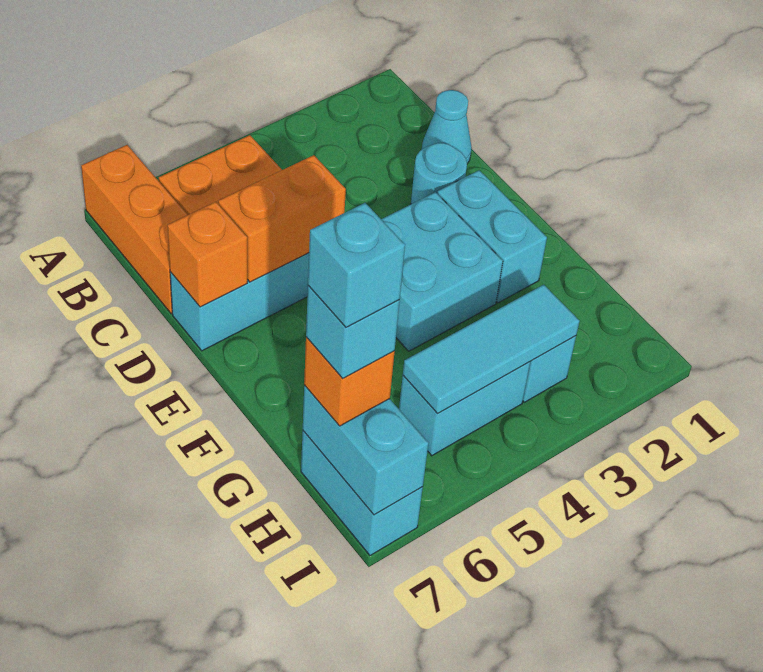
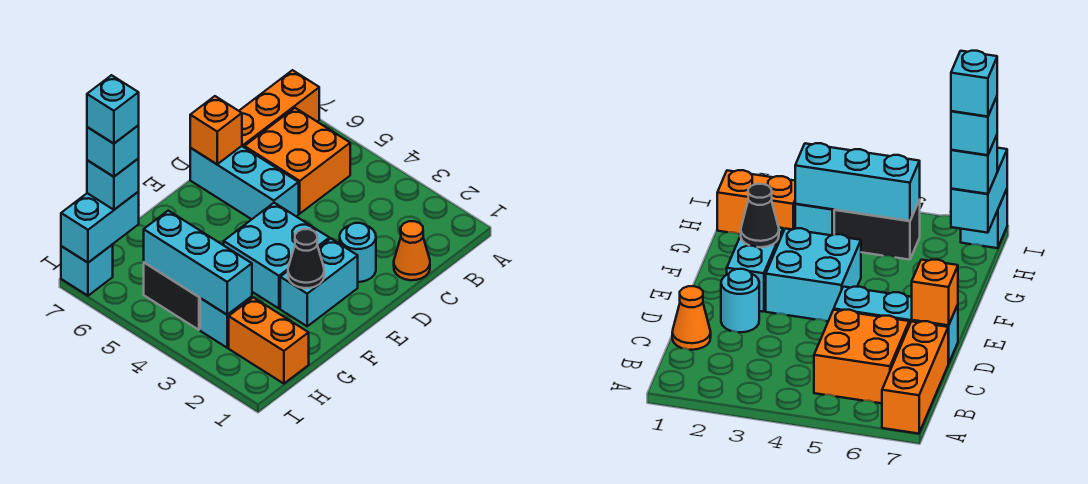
cyan 1x1 cone [422,90,472,164] -> orange 1x1 cone [394,221,430,280]
orange 1x2 brick [218,155,346,282] -> orange 1x2 brick moved to [229,297,309,384]
none -> black 1x1 cone [288,229,324,288]
cyan 1x3 tile [403,285,580,413] -> cyan 1x3 brick [144,211,252,315]
cyan 1x2 brick [399,362,530,456] -> black 1x2 brick [144,263,200,330]
cyan 1x2 brick [301,431,423,555] -> cyan 1x1 brick [61,245,113,296]
orange 1x1 brick [304,337,395,426] -> cyan 1x1 brick [87,159,139,210]

